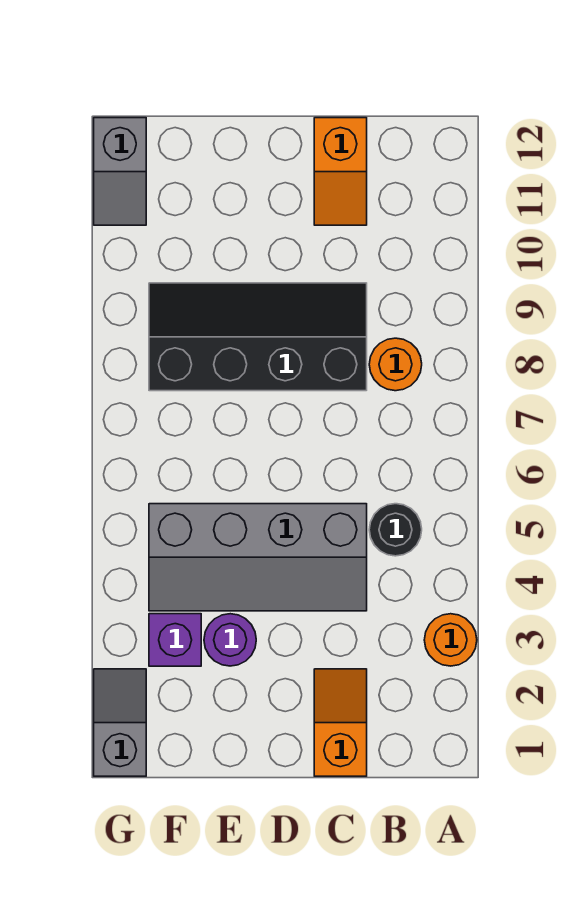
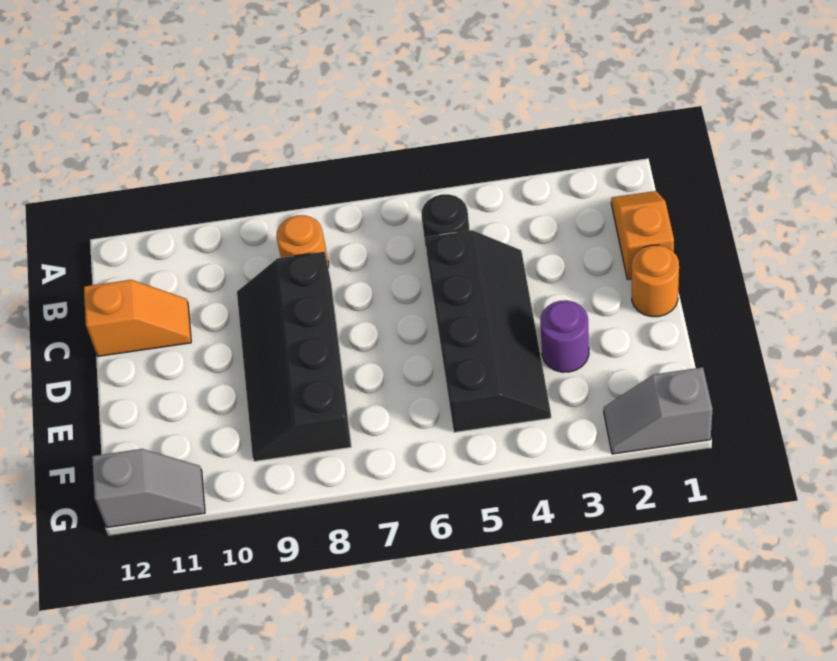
orange 1x1 round brick [424,614,477,666] -> orange 1x1 round brick moved to [632,245,679,317]
orange 1x2 slope [314,669,367,776] -> orange 1x2 slope turned to [611,191,674,280]
grey 2x4 slope [149,504,367,611] -> black 2x4 slope [425,230,551,432]
purple 1x1 brick [149,614,201,666] -> none

